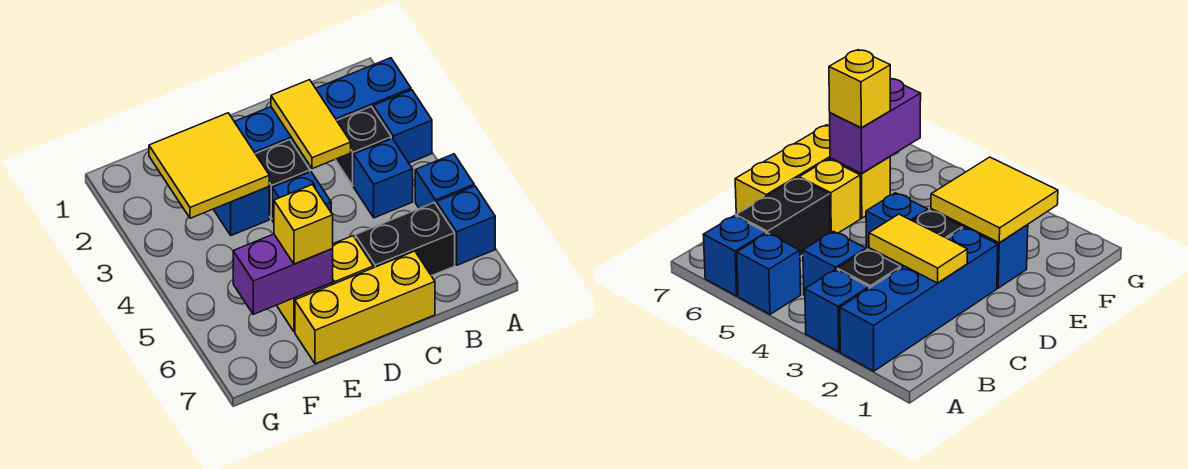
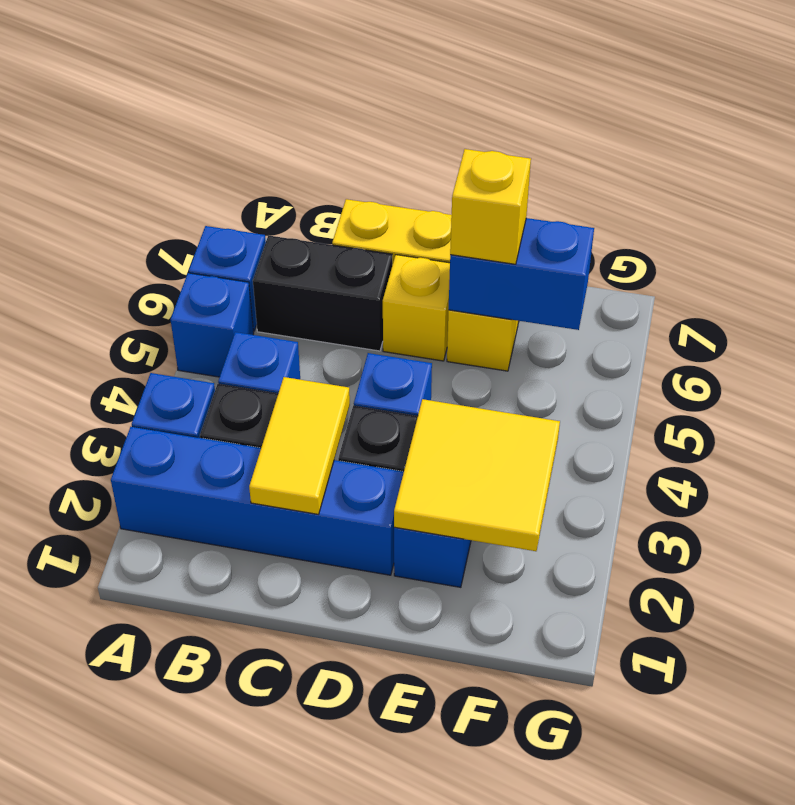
purple 1x2 brick [233,234,333,314] -> blue 1x2 brick [449,218,594,330]

